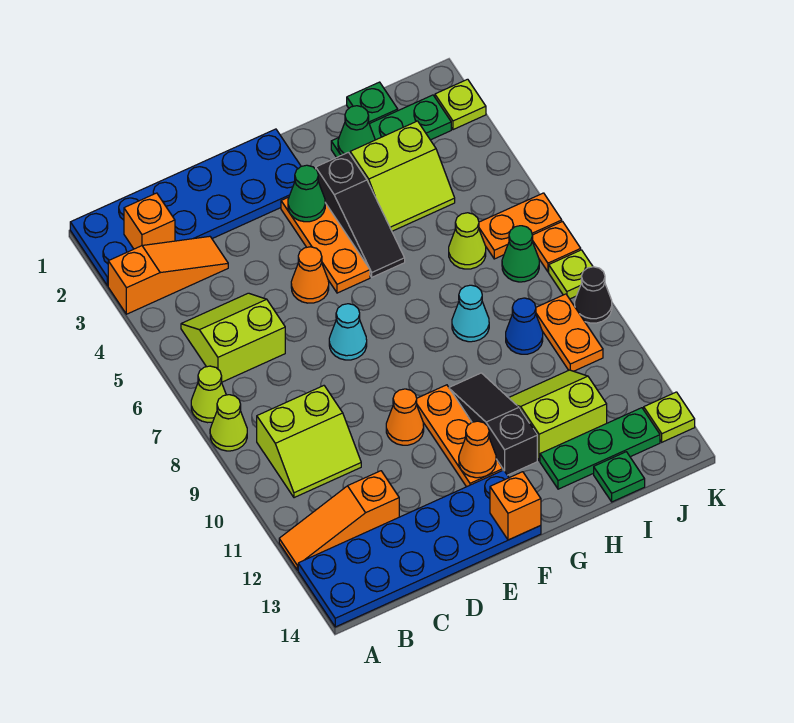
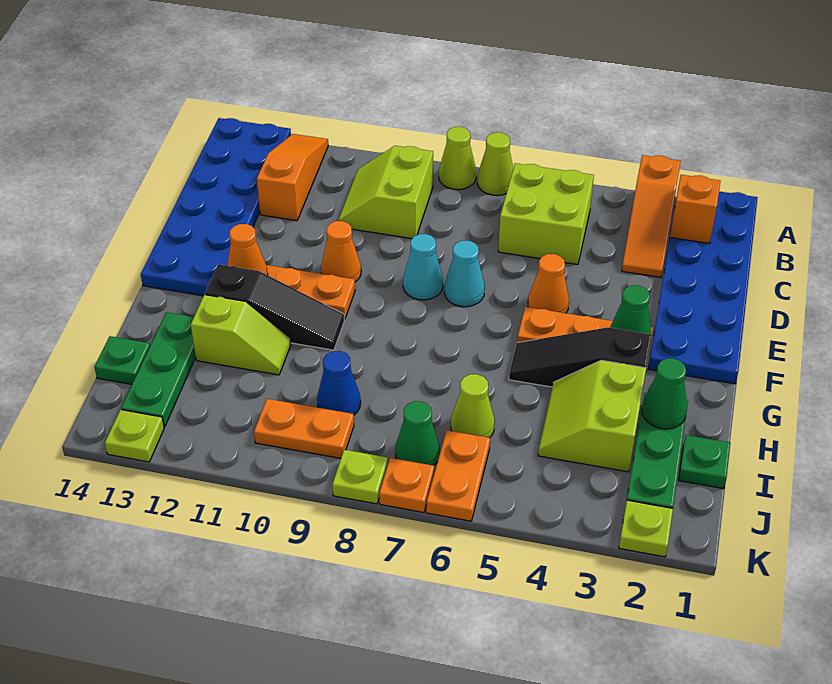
lime 2x2 slope [181,293,285,382] -> lime 2x2 brick [498,163,594,265]
orange 1x1 brick [490,472,541,540] -> none
cyan 1x1 cone [452,285,489,342] -> cyan 1x1 cone moved to [403,234,443,300]
lime 2x2 slope [509,370,607,461] -> lime 1x2 slope [191,295,291,375]
black 1x1 cone [575,267,612,323] -> none

